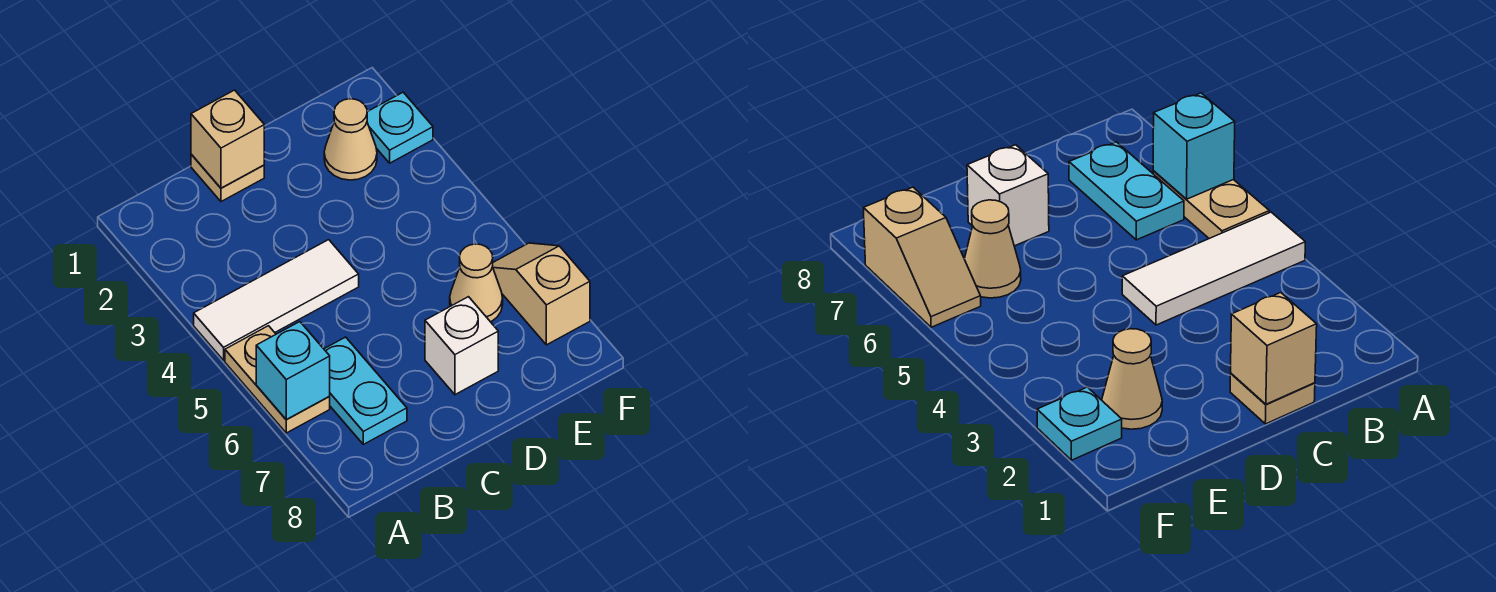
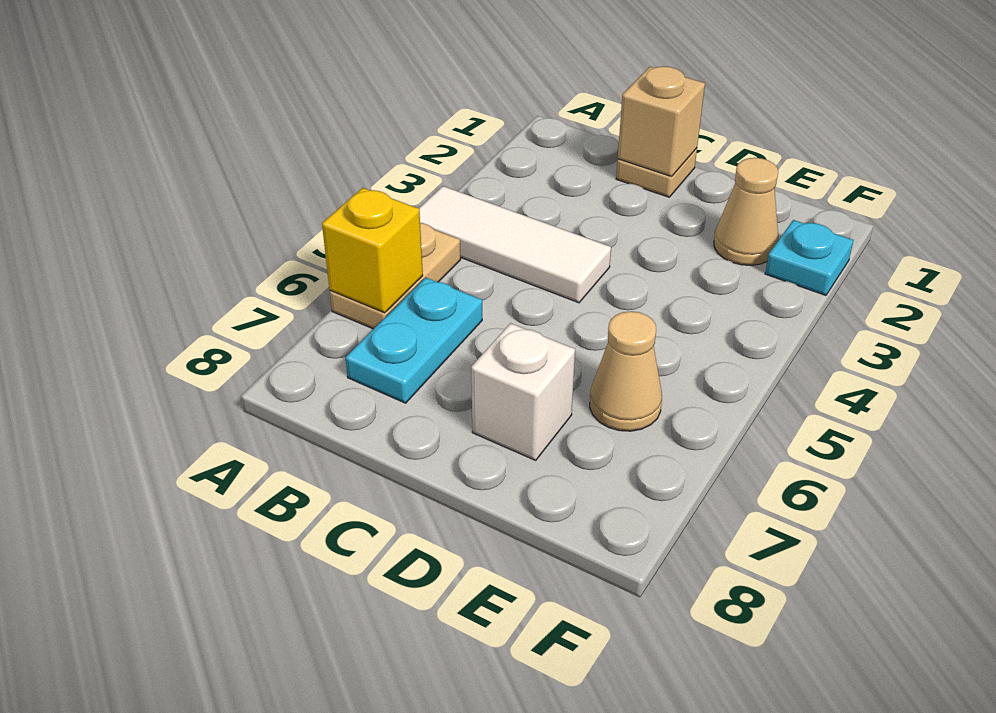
cyan 1x1 brick [256,322,330,419] -> yellow 1x1 brick [322,188,423,313]
tan 1x2 slope [493,243,590,345] -> none

